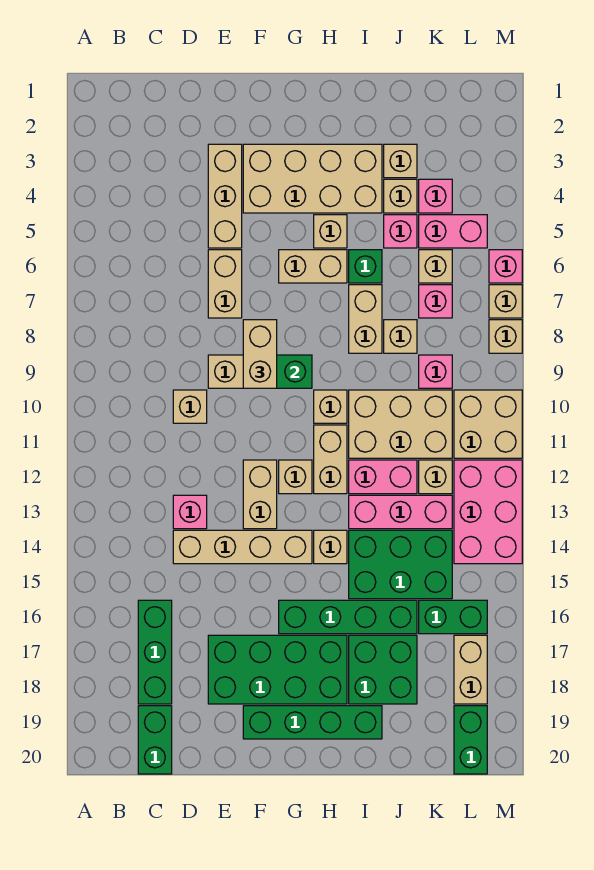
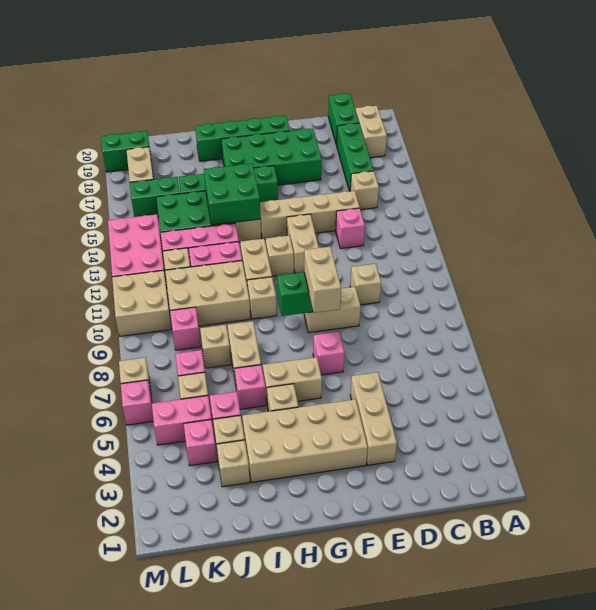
tan 1x2 brick [208,250,242,318] -> tan 1x2 brick moved to [356,106,387,158]
none -> pink 1x1 brick [313,332,344,375]
green 1x1 brick [349,250,382,283] -> pink 1x1 brick [235,365,266,409]
green 2x2 brick [349,635,417,704] -> green 2x2 brick moved to [204,164,260,225]
green 1x2 brick [454,706,487,774] -> green 1x2 brick turned to [101,131,151,172]
tan 1x1 brick [489,320,522,353] -> tan 1x1 brick moved to [350,171,379,210]

